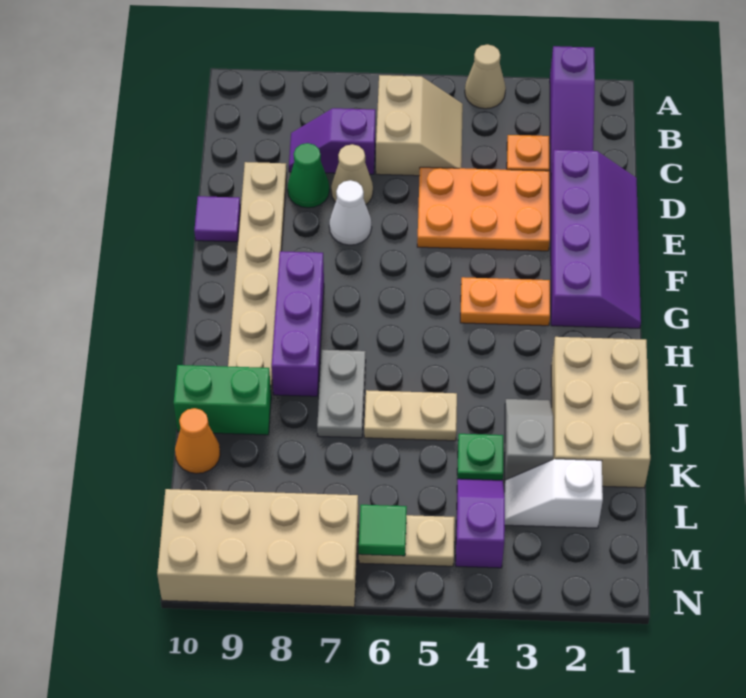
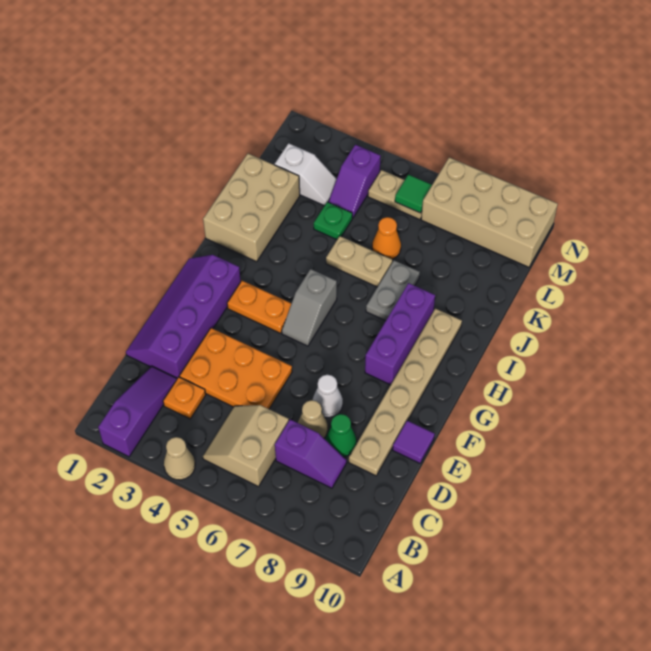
grey 1x2 slope [505,399,553,480] -> grey 1x2 slope moved to [282,269,337,346]
green 1x2 brick [174,365,271,435] -> none
orange 1x1 cone [175,408,220,474] -> orange 1x1 cone moved to [372,217,401,259]

